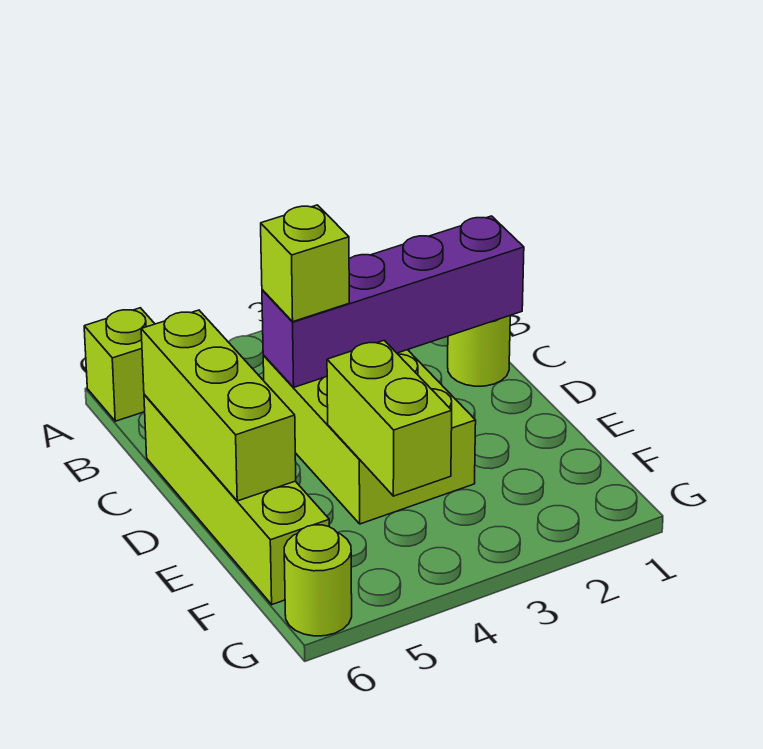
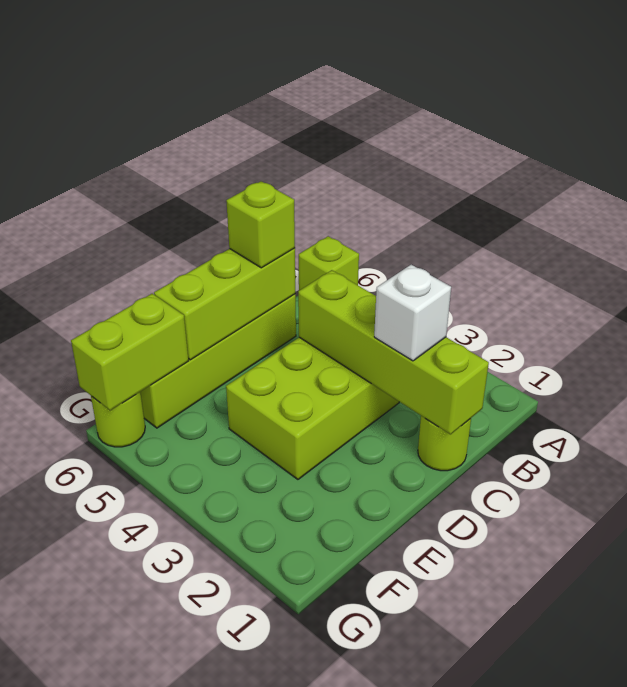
purple 1x4 brick [262,216,524,388] -> lime 1x4 brick [298,270,489,434]
none -> white 1x1 brick [374,265,451,361]
lime 1x1 brick [261,205,349,321] -> lime 1x1 brick moved to [226,181,295,268]
lime 1x2 brick [327,340,452,496] -> lime 1x2 brick moved to [71,294,188,411]

